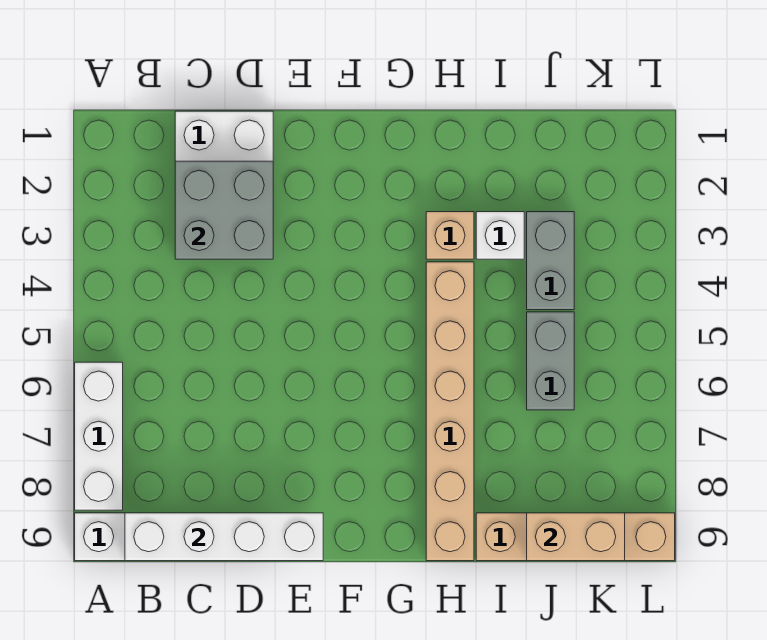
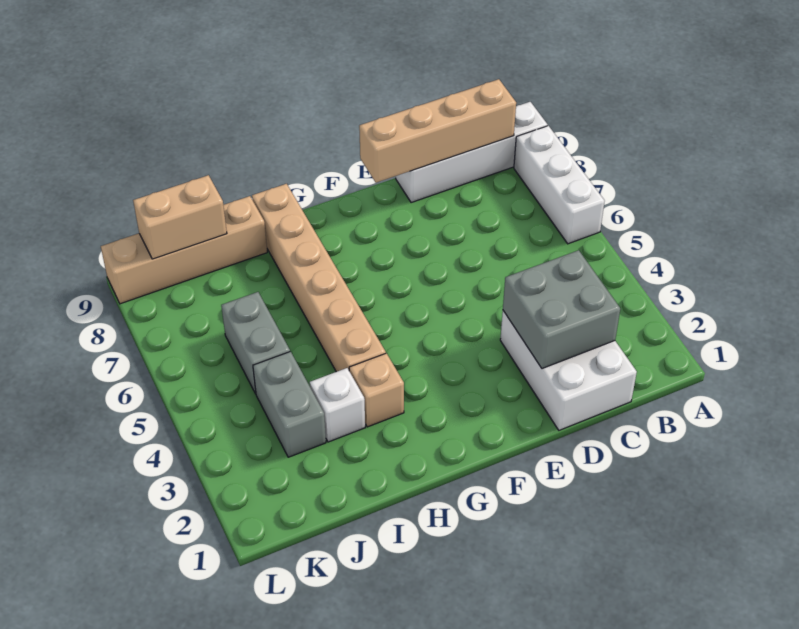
white 1x4 brick [125,513,323,561] -> tan 1x4 brick [359,79,516,183]

